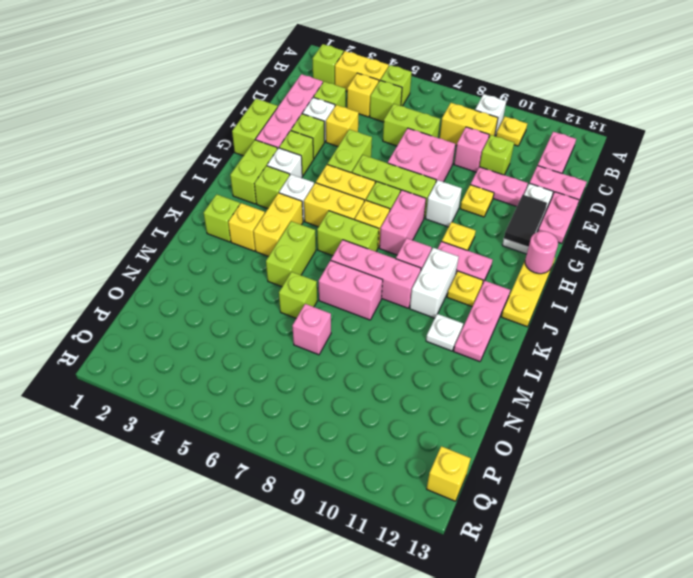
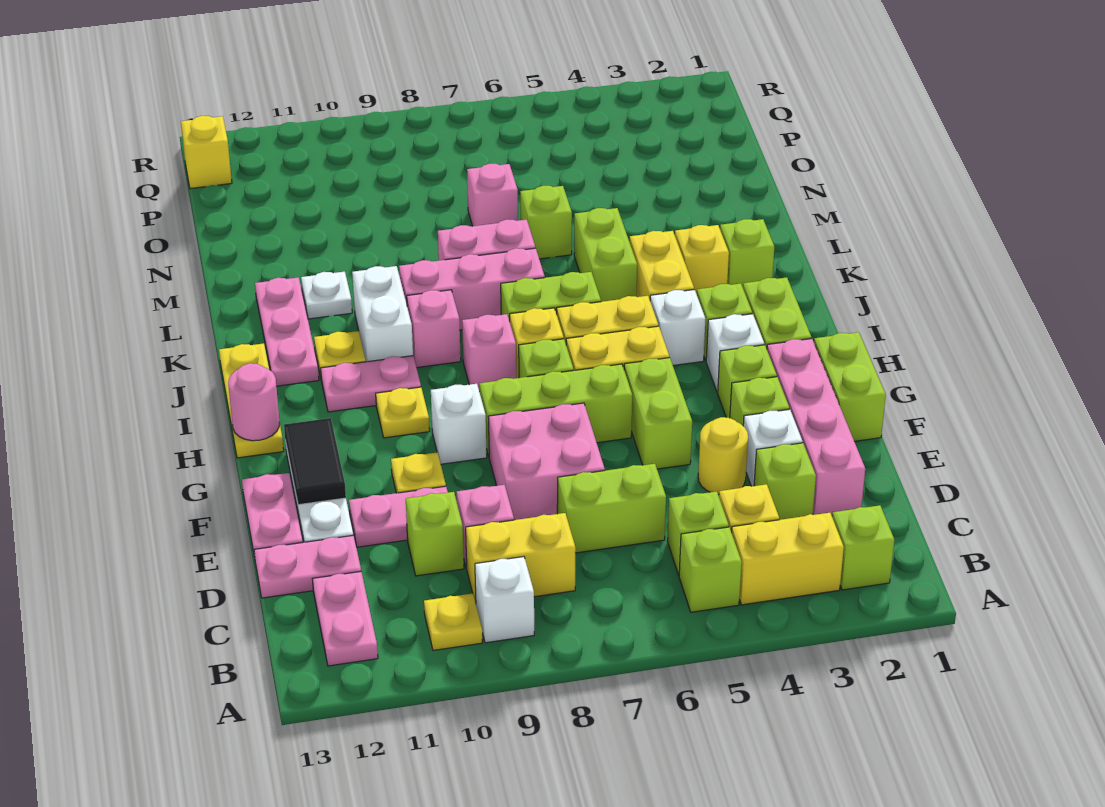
yellow 1x1 brick [326,105,359,146] -> yellow 1x1 round brick [698,417,748,495]
pink 1x2 brick [379,190,426,255] -> pink 1x1 brick [462,314,516,391]

